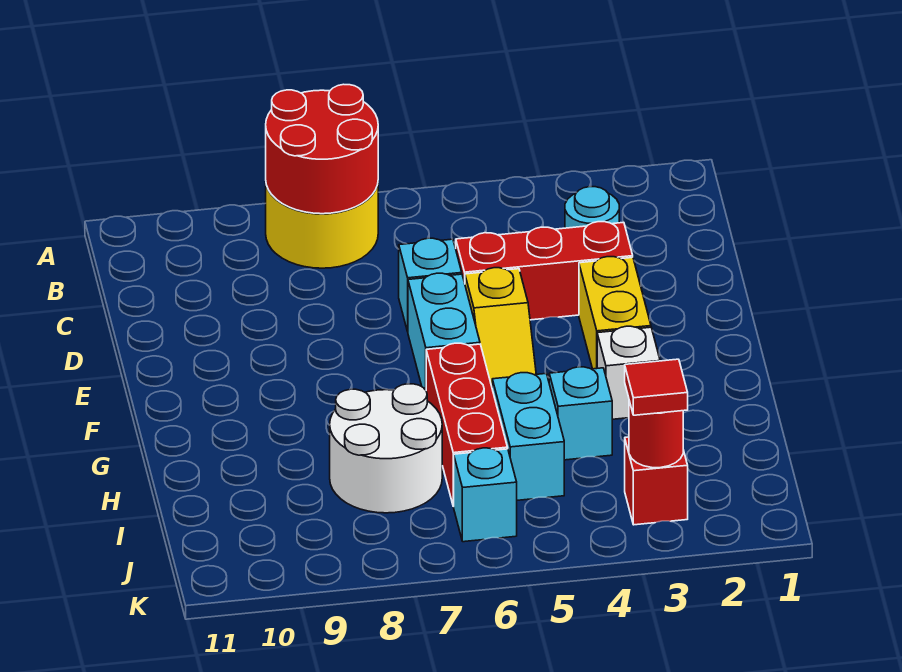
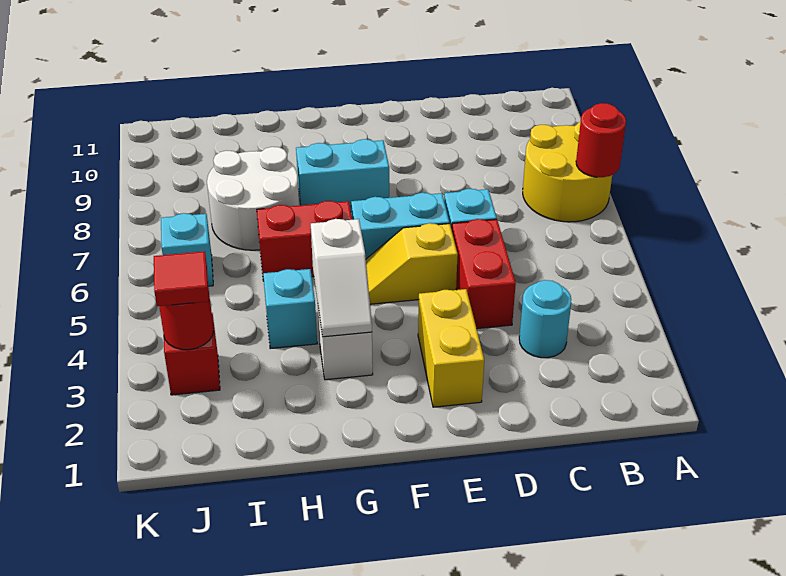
red 2x2 round brick [266,84,378,214] -> red 1x1 round brick [576,103,626,177]
red 1x3 brick [456,222,633,320] -> red 1x2 brick [452,219,516,329]
yellow 1x2 brick [579,257,651,369] -> yellow 1x2 brick turned to [418,289,484,407]
none -> white 1x2 slope [311,219,372,337]
red 1x3 brick [426,343,508,506] -> red 1x2 brick [257,201,352,281]
cyan 1x2 brick [492,373,564,500] -> cyan 1x2 brick moved to [296,139,389,210]

